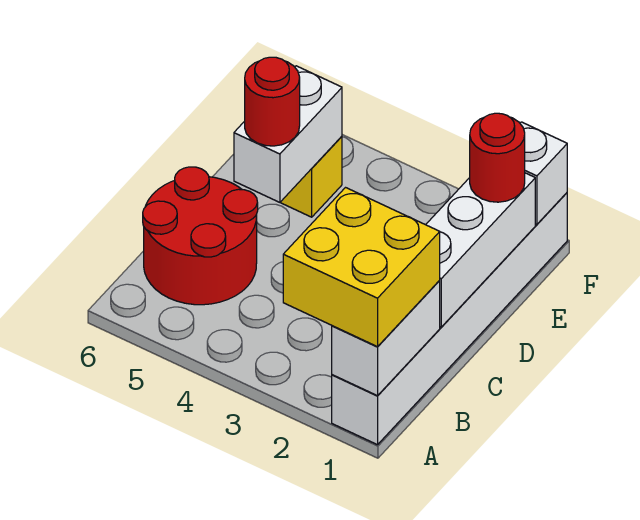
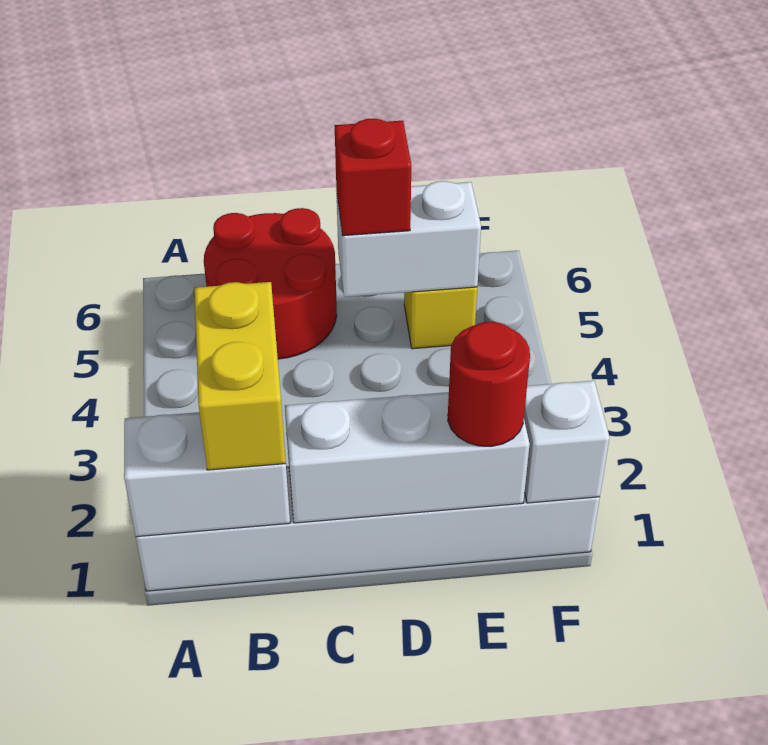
yellow 2x2 brick [283,188,440,347] -> yellow 1x2 brick [194,282,286,470]
red 1x1 round brick [245,57,300,146] -> red 1x1 brick [335,119,411,236]

